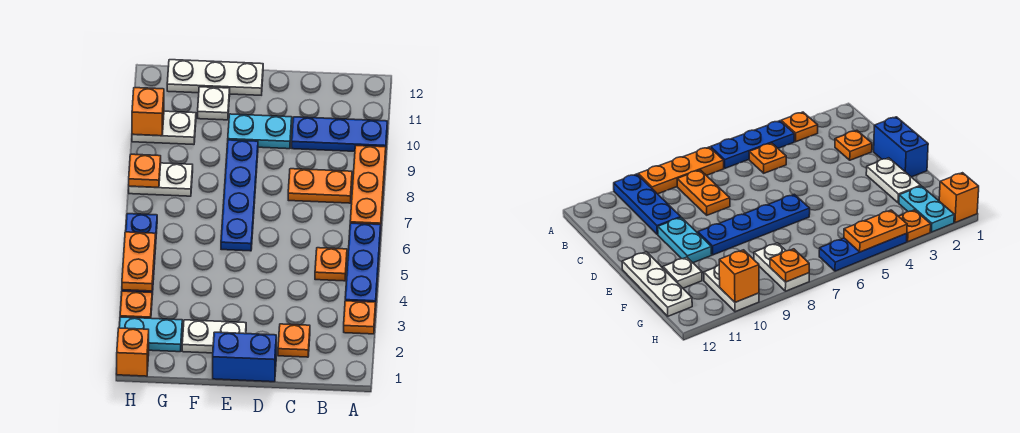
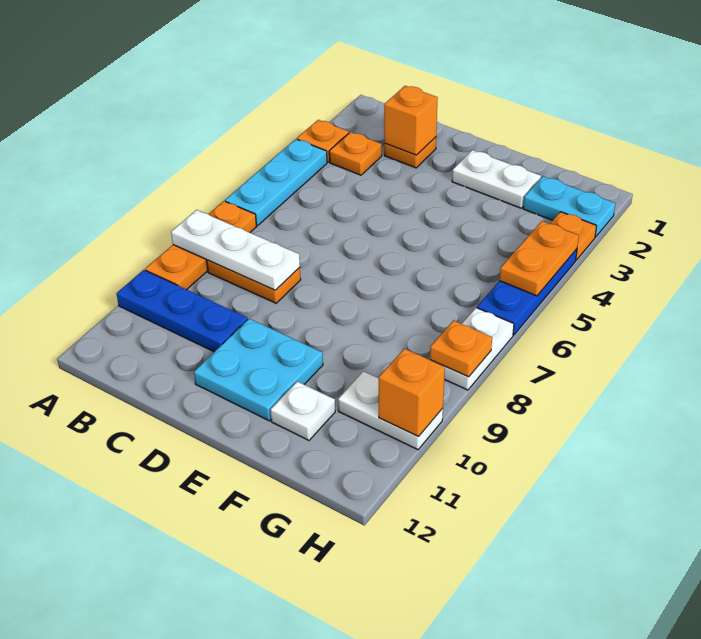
blue 1x3 plate [345,223,381,302] -> cyan 1x3 plate [225,139,327,226]
orange 1x1 plate [315,248,347,281] -> orange 1x1 plate moved to [329,132,382,175]
blue 1x2 brick [213,332,276,382] -> none
cyan 1x2 plate [228,114,292,149] -> cyan 2x2 plate [194,319,323,421]
blue 1x4 plate [221,140,258,251] -> none
white 1x3 plate [167,60,263,95] -> white 1x3 plate moved to [171,210,300,290]
white 1x2 plate [129,163,193,196] -> white 1x2 plate turned to [431,308,514,390]
orange 1x1 brick [117,328,149,376] -> orange 1x1 brick moved to [384,86,438,155]

